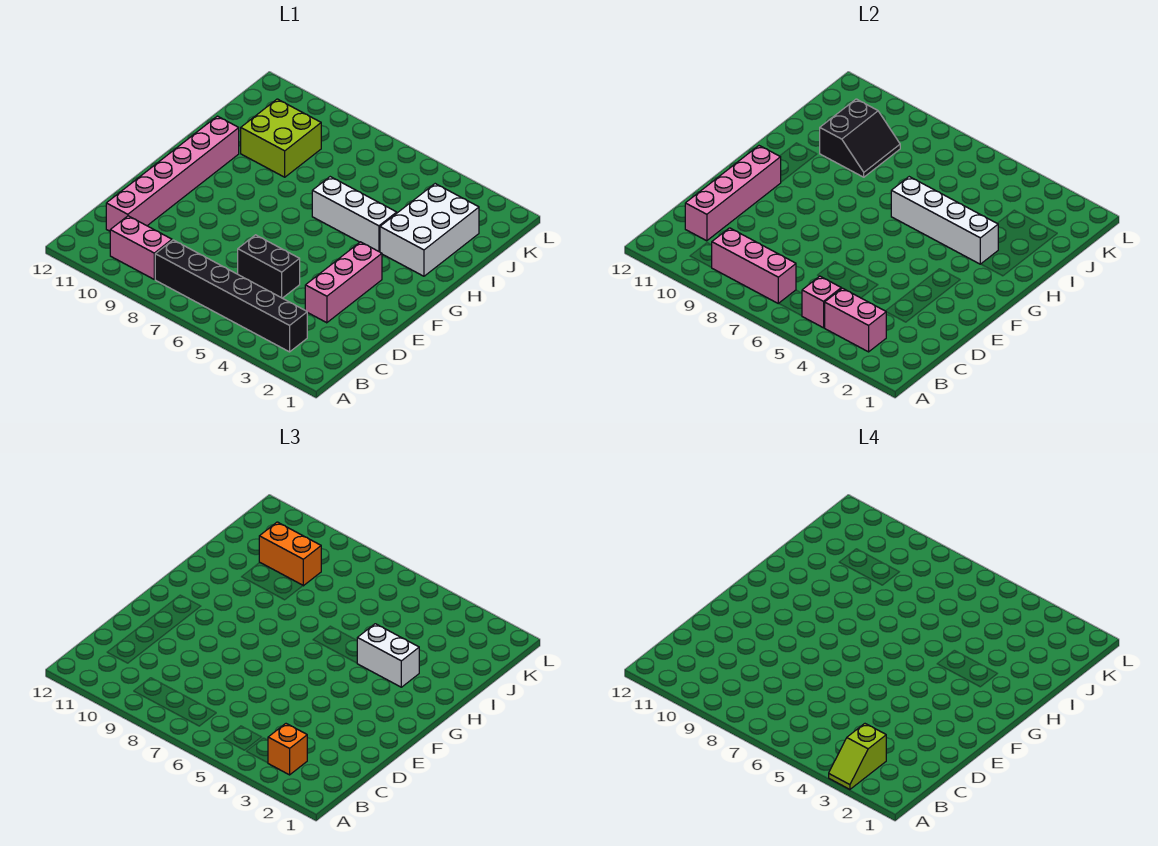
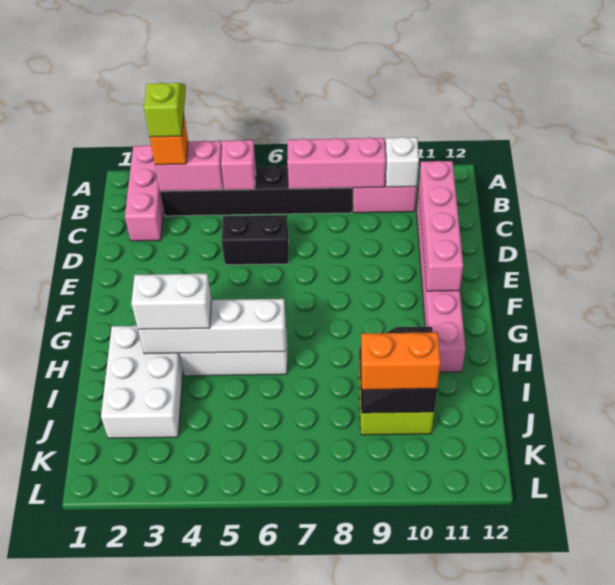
none -> white 1x1 brick [385,137,419,187]
pink 1x3 brick [305,242,382,323] -> pink 1x3 brick moved to [125,145,164,241]

